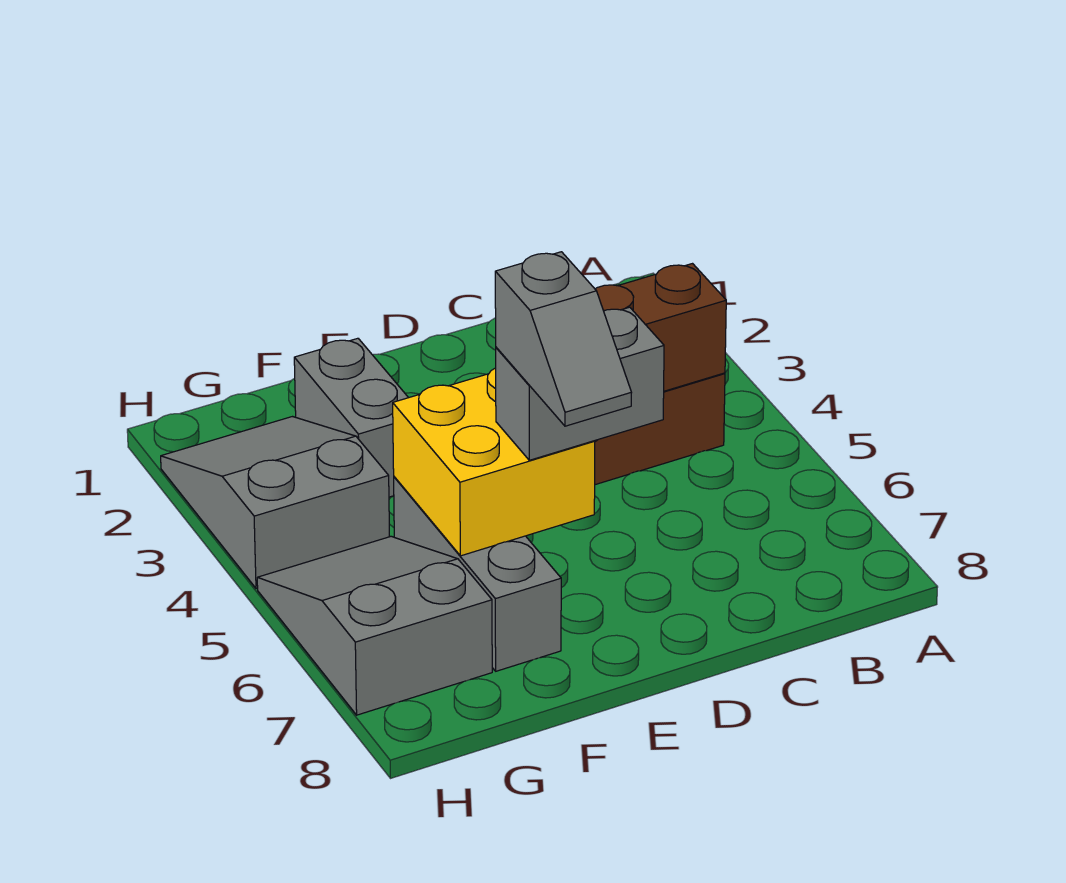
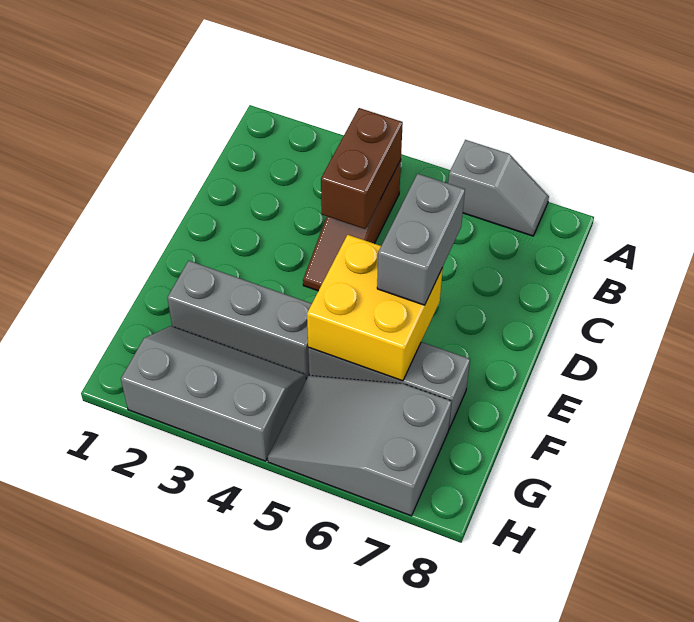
grey 1x2 slope [495,252,632,426] -> grey 1x2 slope moved to [448,140,549,236]
grey 1x2 brick [294,338,408,497] -> grey 1x3 brick [167,261,312,378]
grey 2x3 slope [161,417,390,589] -> grey 2x3 slope turned to [121,326,306,461]

